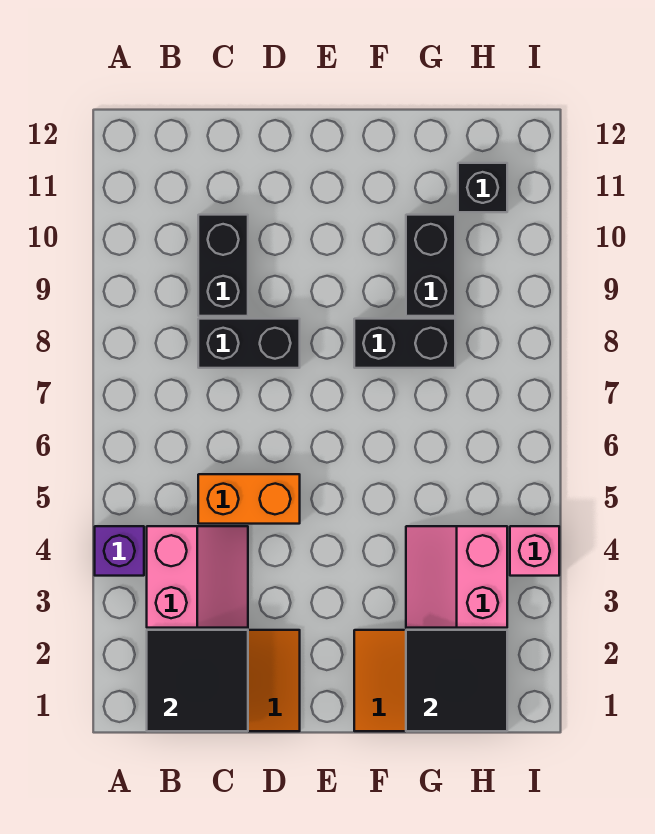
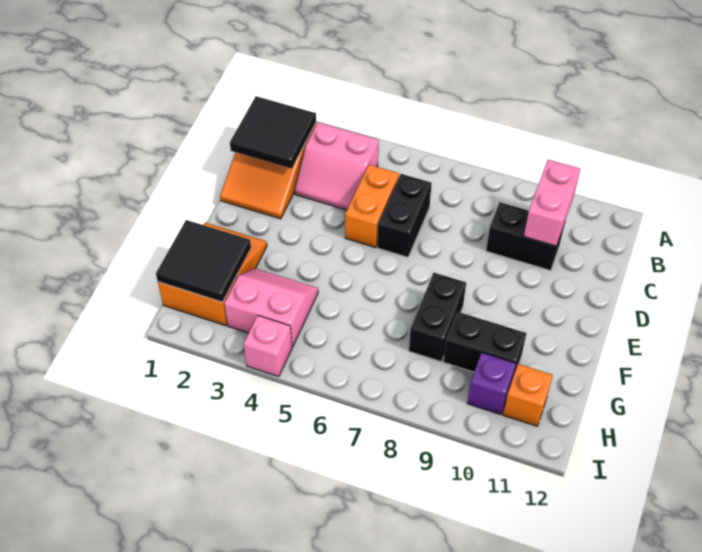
purple 1x1 brick [95,526,144,576] -> purple 1x1 brick moved to [467,353,516,415]
none -> pink 1x2 brick [524,160,580,246]
black 1x2 brick [198,319,300,368] -> black 1x2 brick moved to [377,174,432,257]
black 1x1 brick [458,163,507,212] -> orange 1x1 brick [503,364,553,426]

